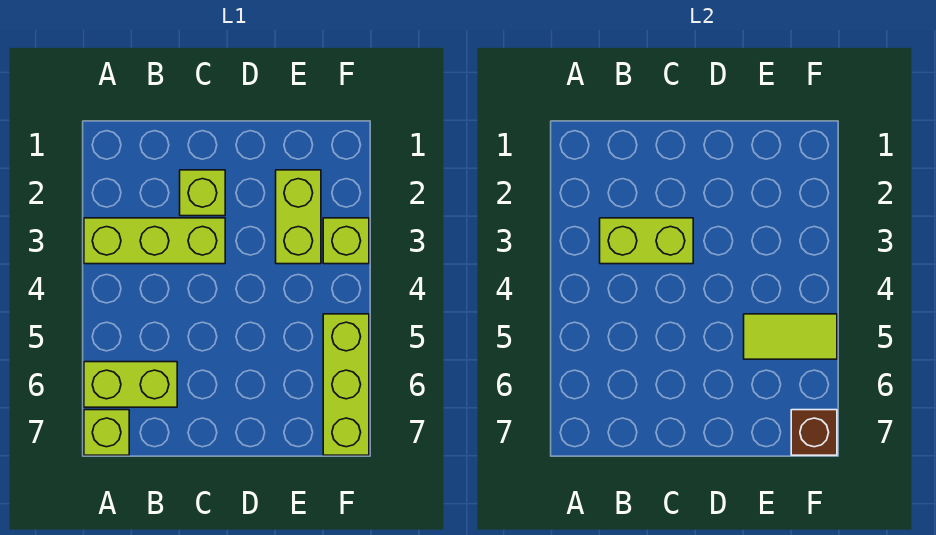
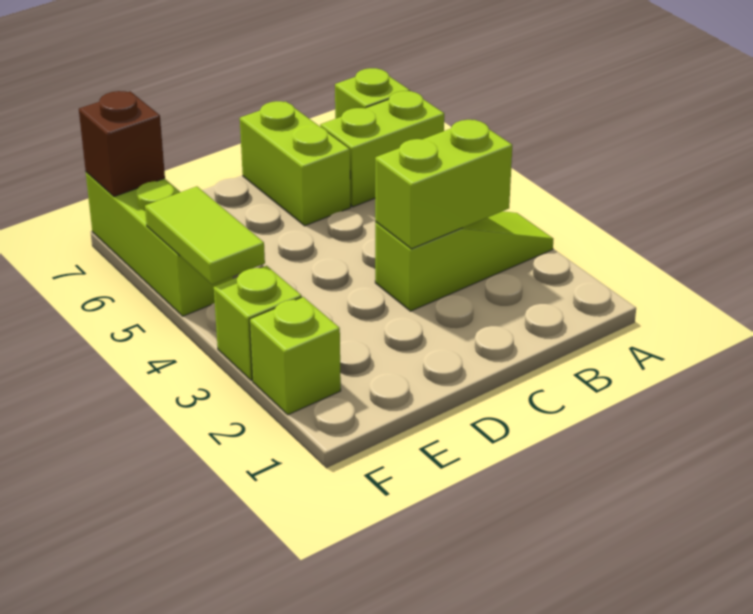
lime 1x3 brick [84,218,225,264] -> lime 1x3 slope [375,211,553,311]
lime 1x1 brick [180,170,225,216] -> lime 1x1 brick moved to [250,297,341,415]
lime 1x2 brick [276,170,321,264] -> lime 1x2 brick moved to [240,101,351,226]
lime 1x2 tile [744,314,837,359] -> lime 1x2 tile turned to [145,186,265,284]

